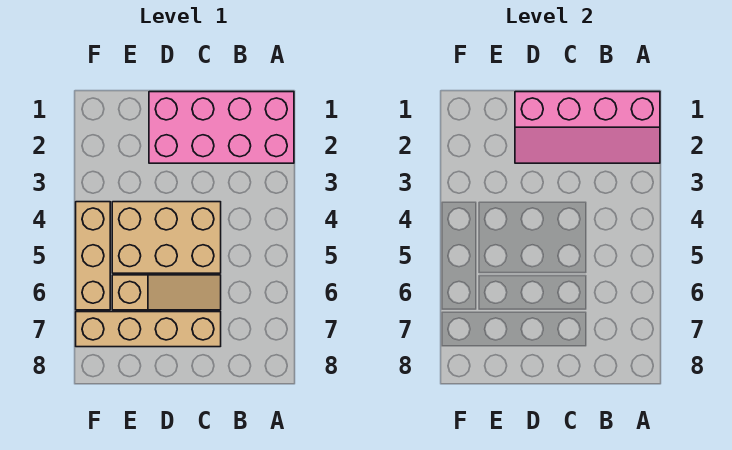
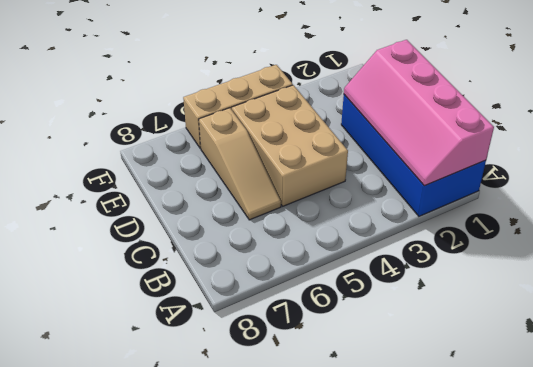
pink 2x4 brick [149,92,294,163] -> blue 2x4 brick [341,95,486,216]
tan 1x4 brick [76,312,221,347] -> none

